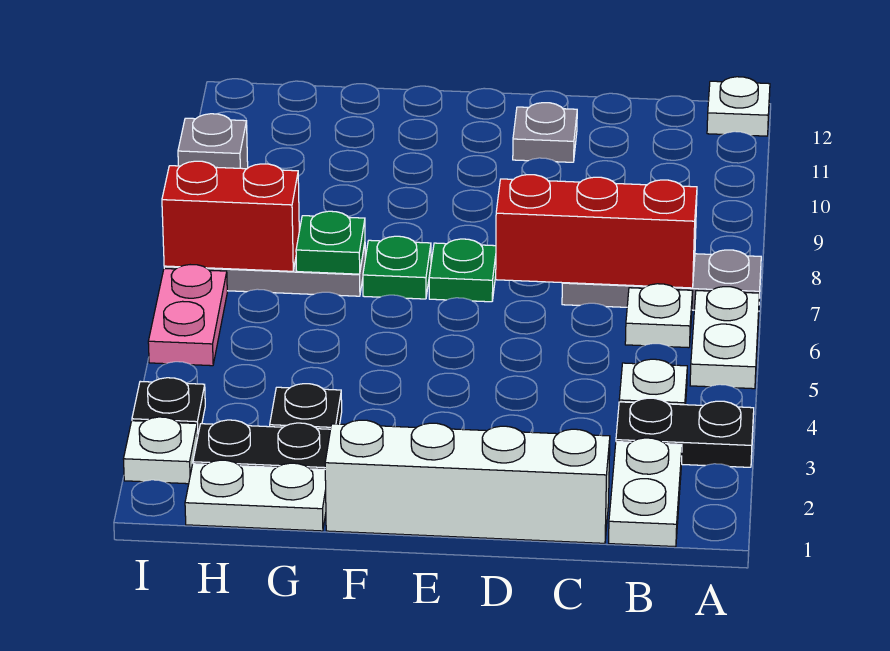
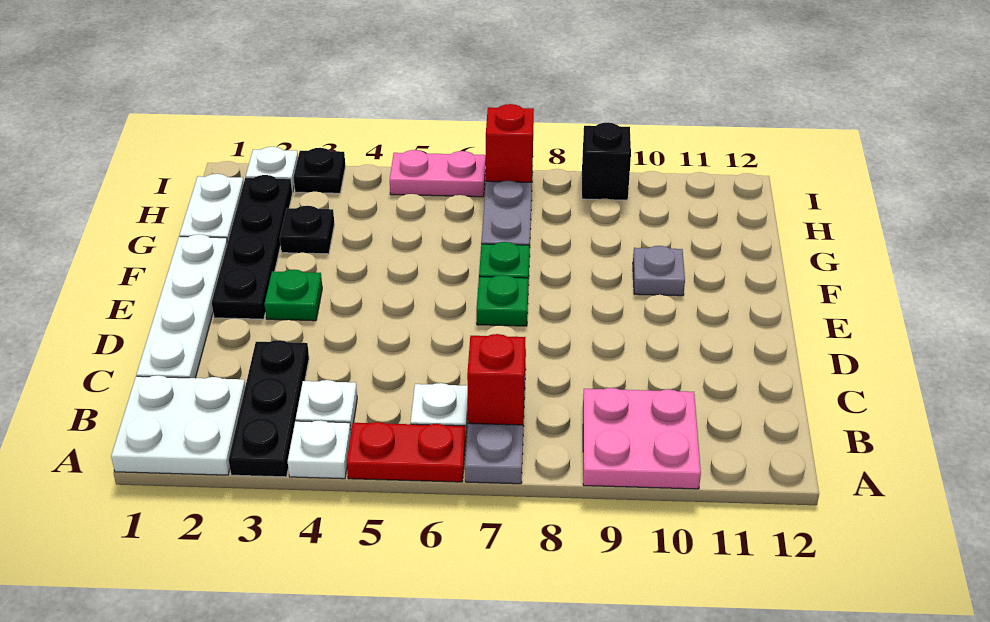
black 1x2 plate [616,398,754,467] -> black 1x3 plate [229,340,309,477]
white 1x2 plate [690,287,759,389] -> red 1x2 plate [347,422,466,482]
none -> pink 2x2 plate [583,388,701,489]
white 1x1 plate [707,77,770,136] -> white 1x1 plate moved to [288,420,351,479]
white 1x2 plate [609,438,682,547] -> white 2x2 plate [111,375,245,475]
red 1x3 brick [496,175,697,288] -> red 1x1 brick [467,334,525,425]
white 1x4 brick [325,420,610,543] -> white 1x4 plate [136,234,227,378]
grey 1x1 plate [513,103,577,162] -> grey 1x1 plate moved to [633,246,685,296]
green 1x1 plate [296,211,365,274] -> green 1x1 plate moved to [264,270,322,321]
red 1x2 brick [162,161,299,271] -> red 1x1 brick [486,104,534,182]
grey 1x1 brick [178,114,248,169] -> black 1x1 brick [582,123,631,200]

